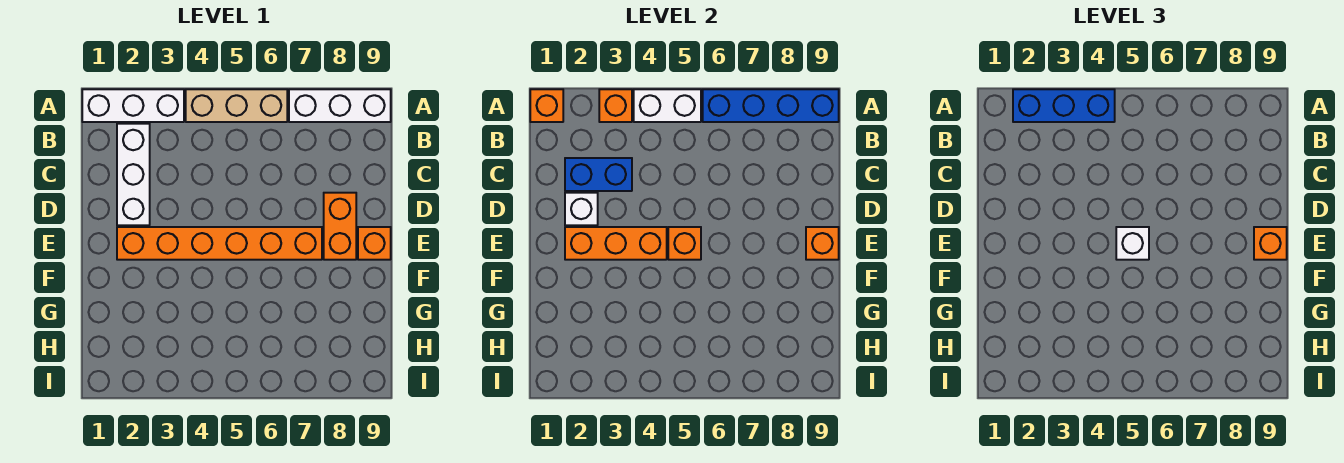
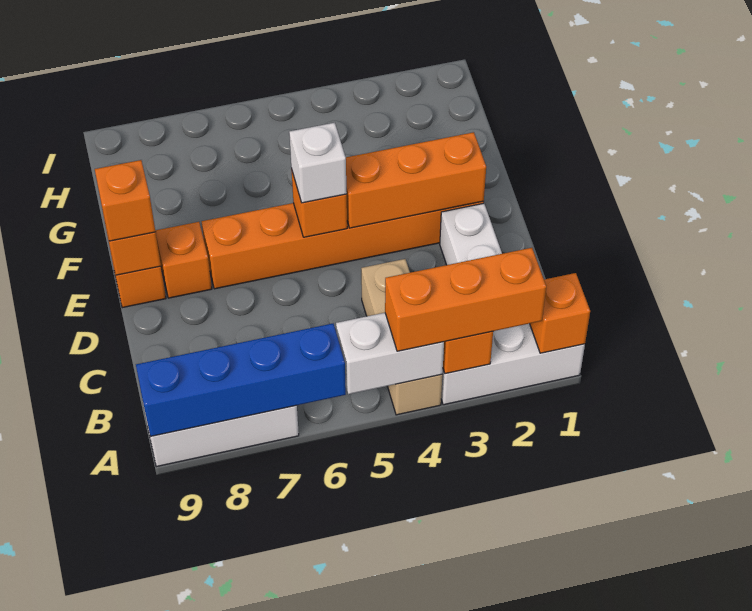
blue 1x3 brick [1013,89,1115,122] -> orange 1x3 brick [385,248,546,351]
tan 1x3 brick [186,89,287,122] -> tan 1x3 brick turned to [361,259,442,415]
blue 1x2 brick [565,158,632,191] -> none
white 1x1 brick [565,193,598,225] -> none
orange 1x2 brick [324,193,356,260] -> orange 1x1 brick [155,222,212,298]

